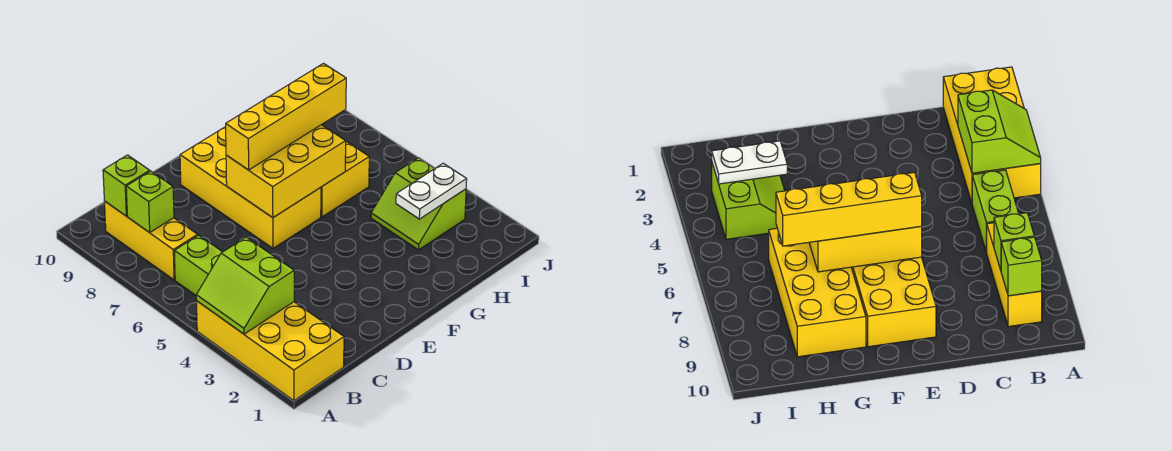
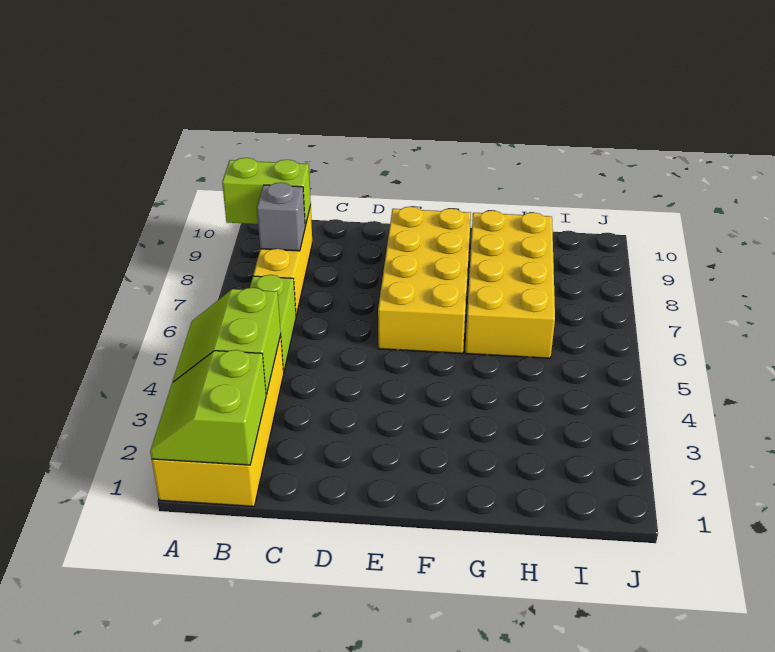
lime 1x1 brick [126,171,174,233] -> grey 1x1 brick [257,182,305,251]
lime 1x1 brick [103,155,150,216] -> lime 1x2 brick [222,158,311,226]
yellow 2x3 brick [226,125,346,218] -> none
yellow 1x4 brick [226,64,346,170] -> none
lime 2x2 slope [371,158,466,250] -> lime 2x2 slope moved to [150,350,266,465]
white 1x2 plate [396,163,467,219] -> none

